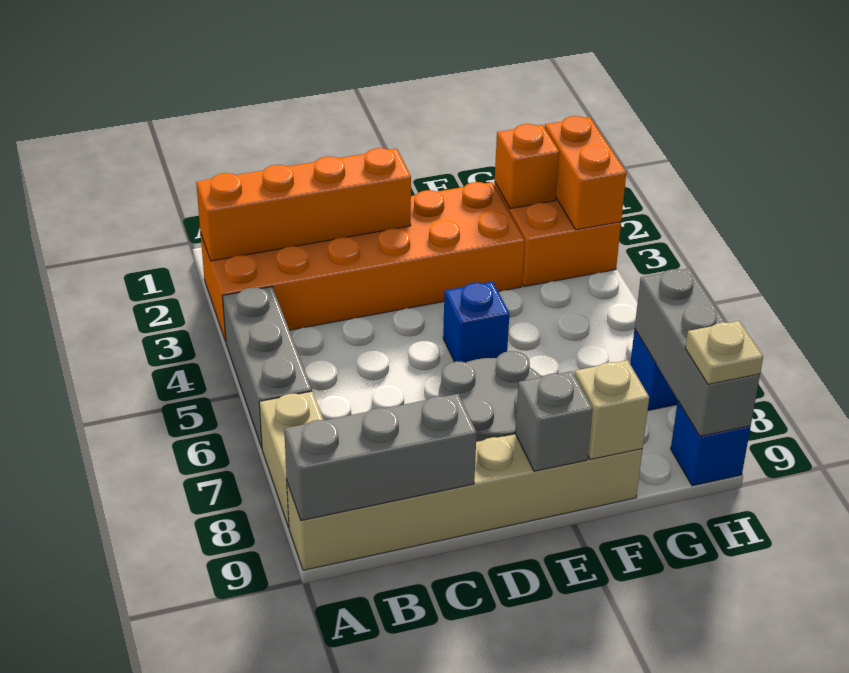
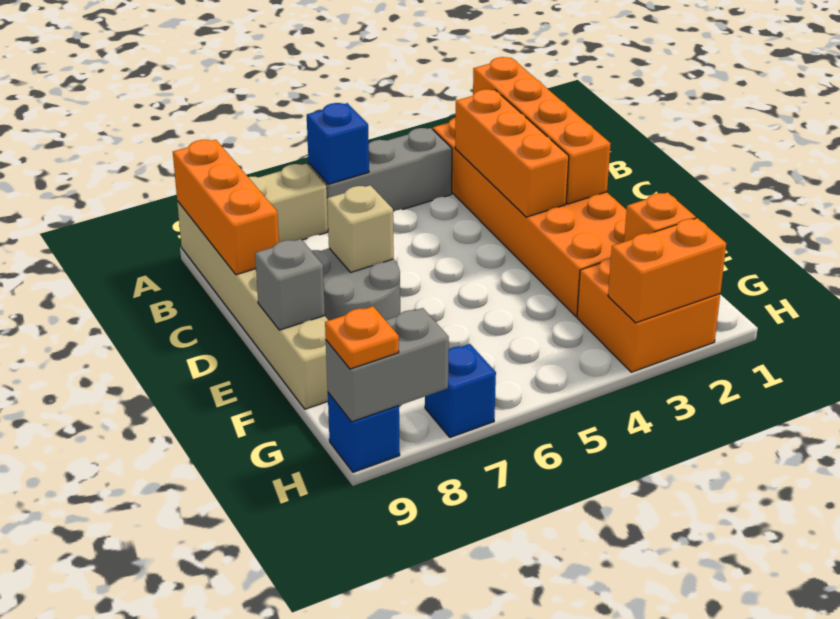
grey 1x3 brick [284,394,477,520] -> orange 1x3 brick [173,140,279,275]
none -> orange 1x3 brick [455,89,569,217]
blue 1x1 brick [443,282,509,363] -> blue 1x1 brick moved to [307,103,369,184]
tan 1x1 brick [575,360,649,460] -> tan 1x1 brick moved to [327,185,394,272]
grey 1x3 brick [635,268,760,436] -> grey 1x2 brick [326,308,449,422]
tan 1x1 plate [685,321,763,384] -> orange 1x1 plate [325,306,399,369]

